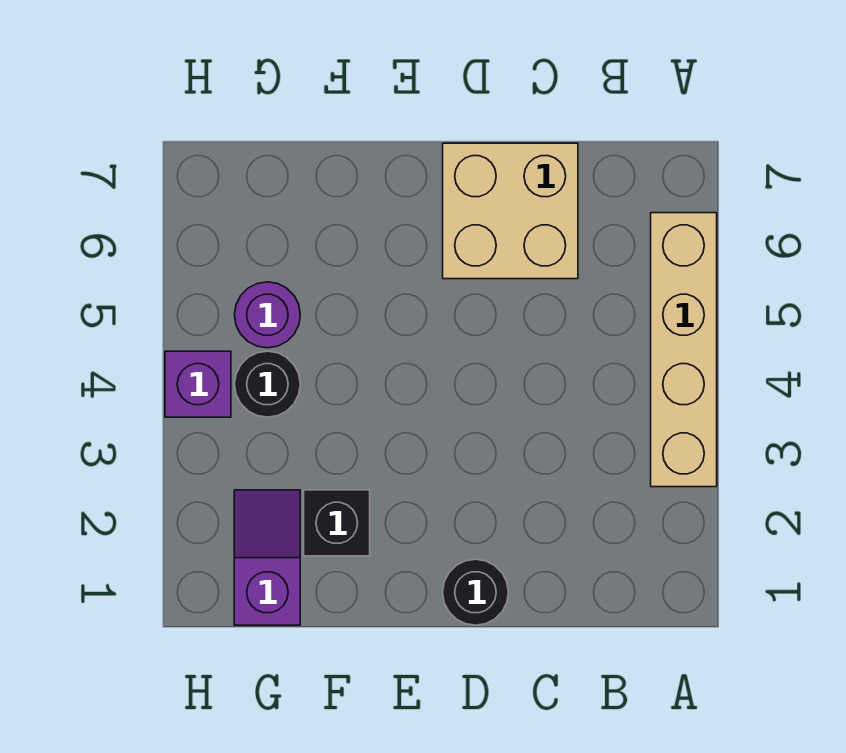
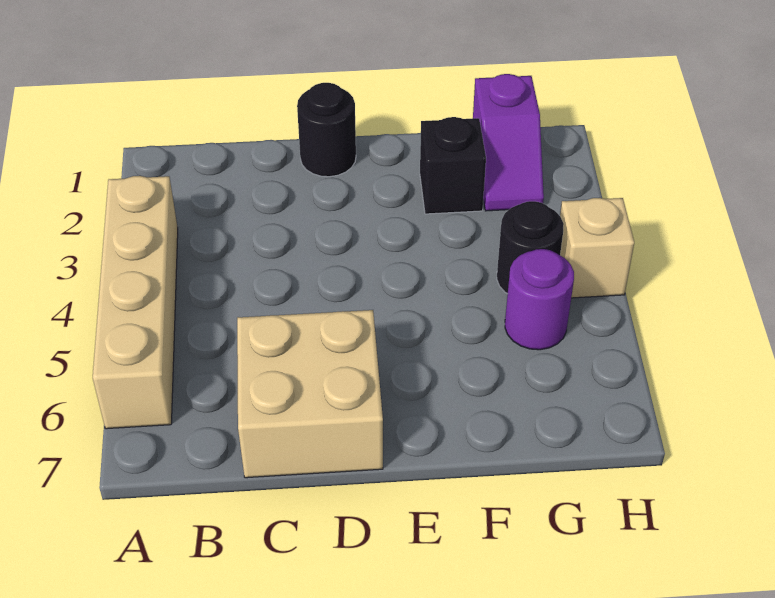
purple 1x1 brick [165,351,231,417] -> tan 1x1 brick [560,198,634,298]

